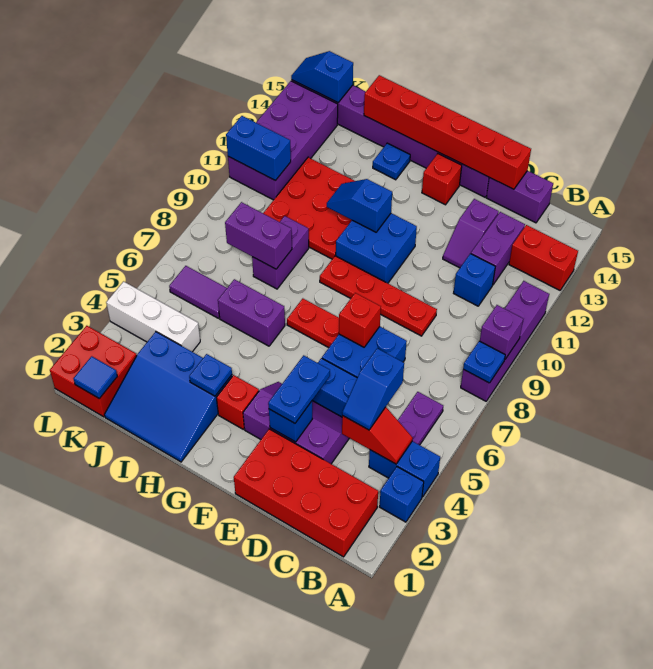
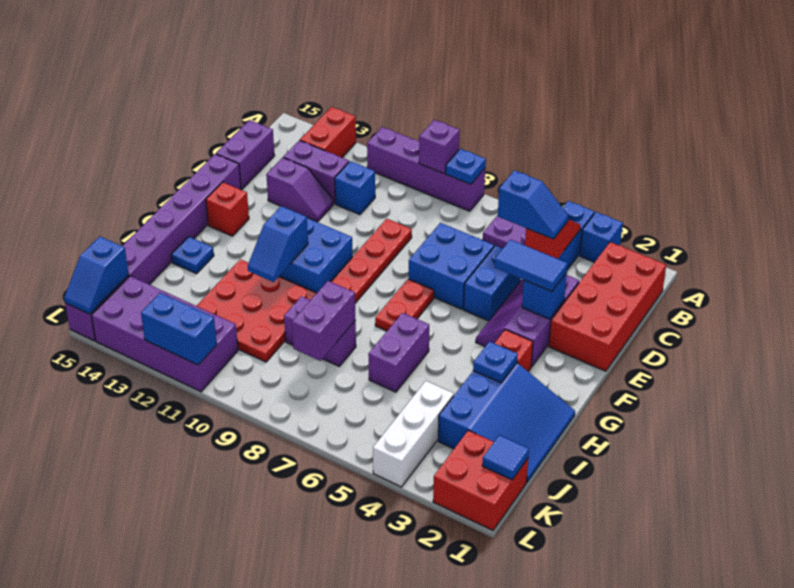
red 1x6 brick [364,75,531,189] -> none
blue 1x2 plate [268,355,330,423] -> blue 1x2 tile [495,240,568,292]
red 1x1 brick [339,293,381,347] -> none
purple 1x2 tile [169,266,227,318] -> none
blue 1x2 brick [226,116,291,181] -> blue 1x2 brick turned to [141,293,217,365]

